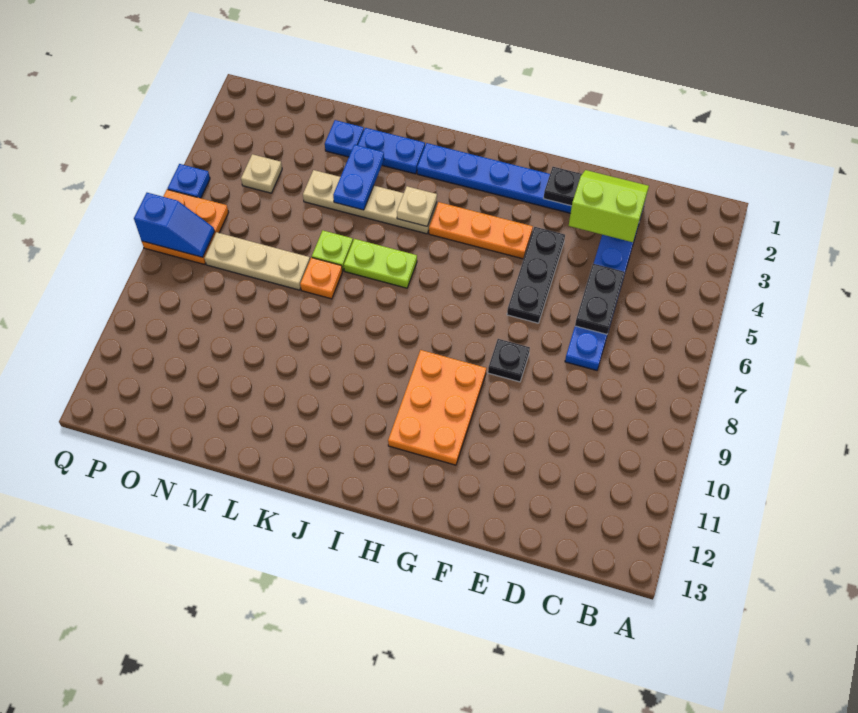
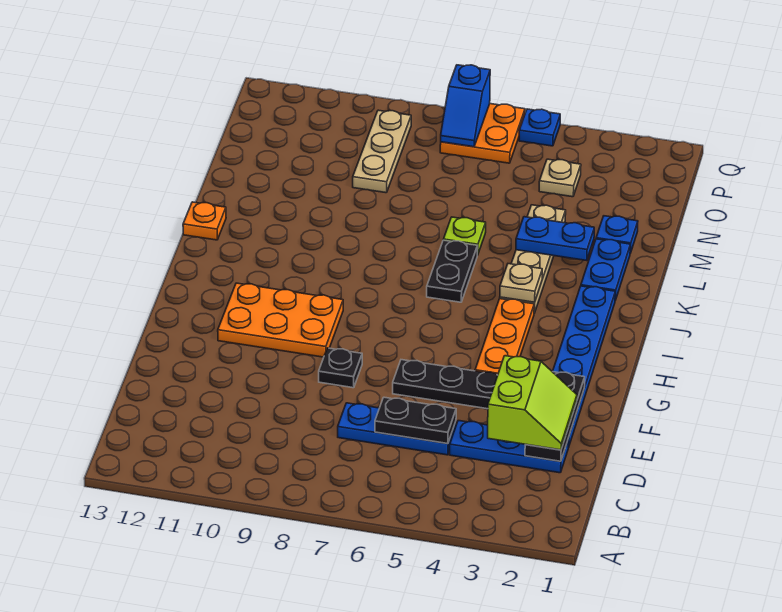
lime 1x2 plate [344,239,417,288] -> black 1x2 plate [427,240,478,302]
orange 1x1 plate [300,258,342,299] -> orange 1x1 plate moved to [183,202,226,240]
tan 1x3 plate [204,232,310,290] -> tan 1x3 plate moved to [353,110,411,193]

